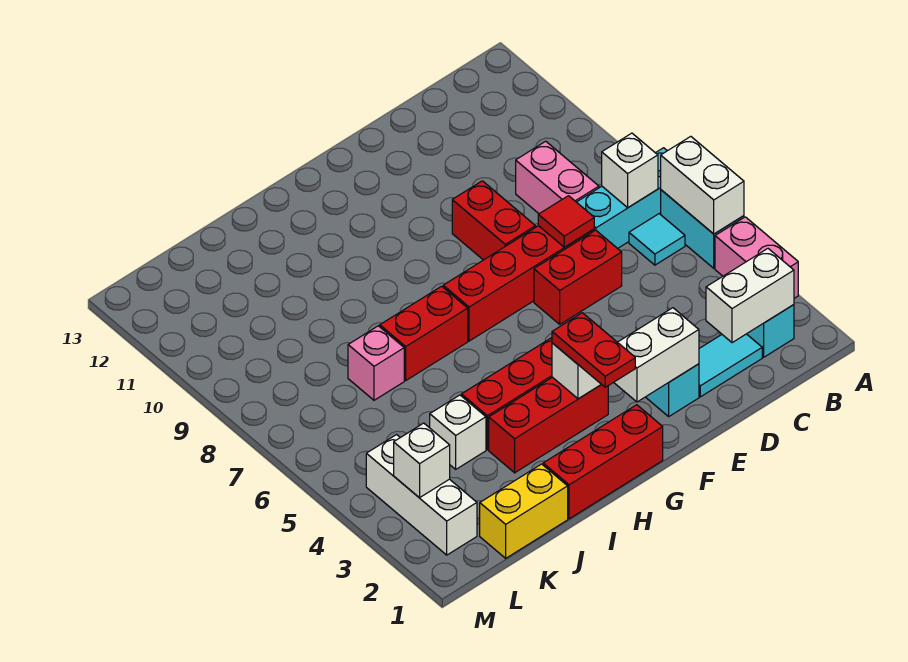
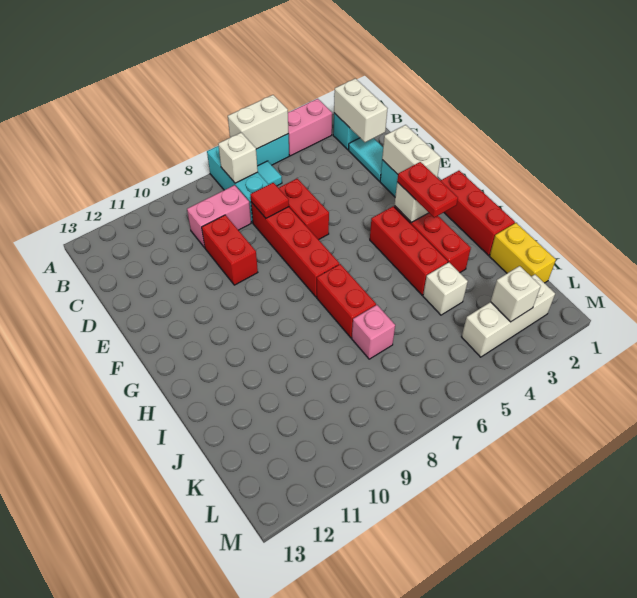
red 1x2 brick [452,181,536,260] -> red 1x2 brick turned to [202,215,258,285]
red 1x2 plate [552,313,635,387] -> red 1x2 plate turned to [397,162,458,218]

